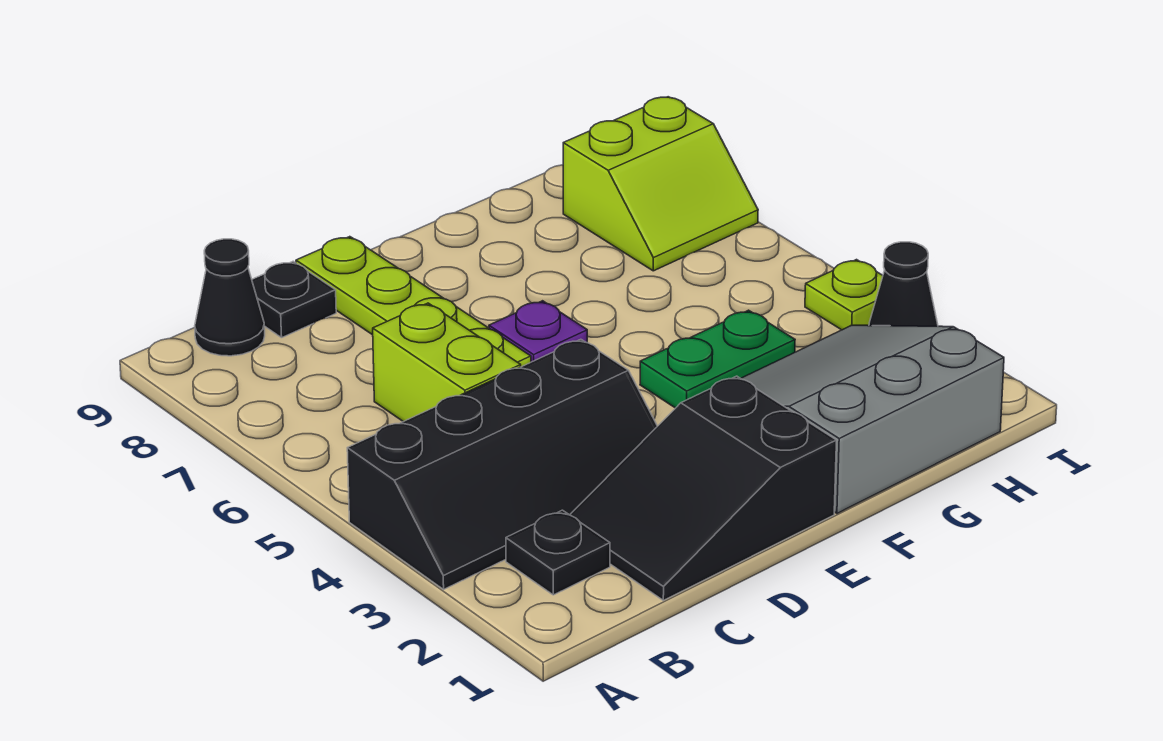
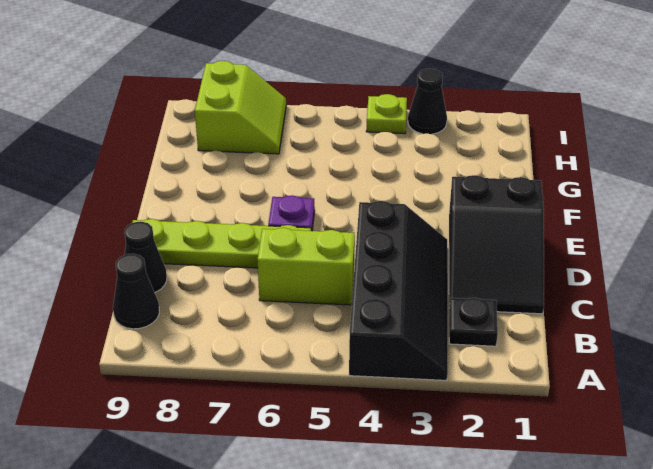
black 1x1 plate [252,261,336,338] -> black 1x1 cone [124,222,167,292]
grey 3x3 slope [741,325,1004,513] -> none
green 1x2 plate [640,310,795,408] -> none

